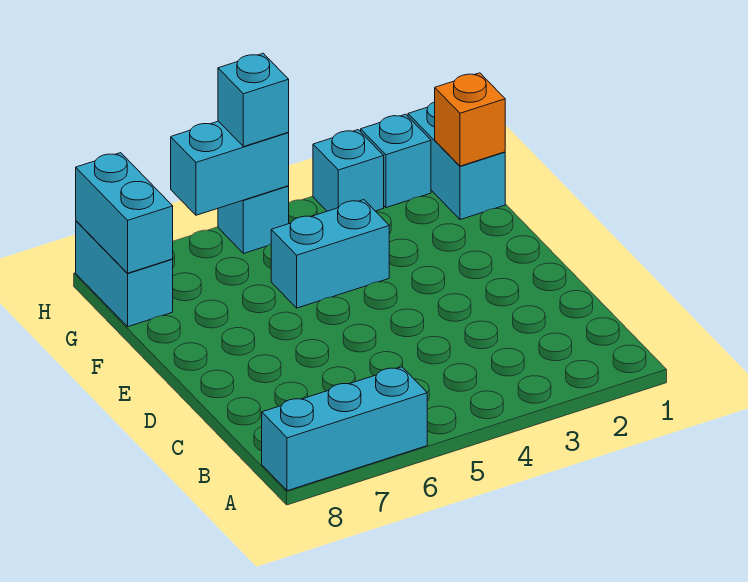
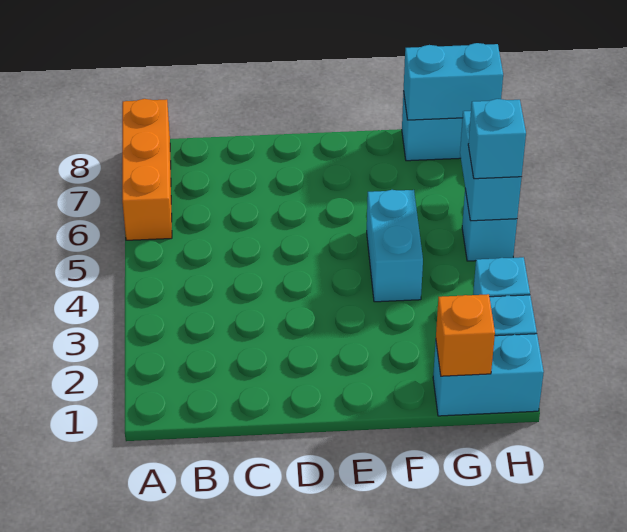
cyan 1x3 brick [262,367,427,491] -> orange 1x3 brick [122,99,172,240]

